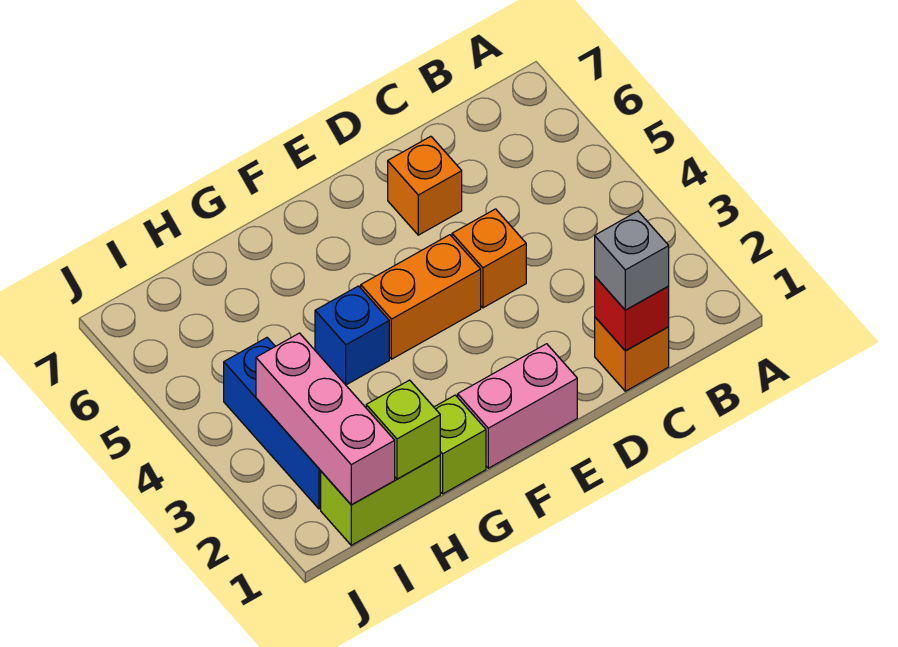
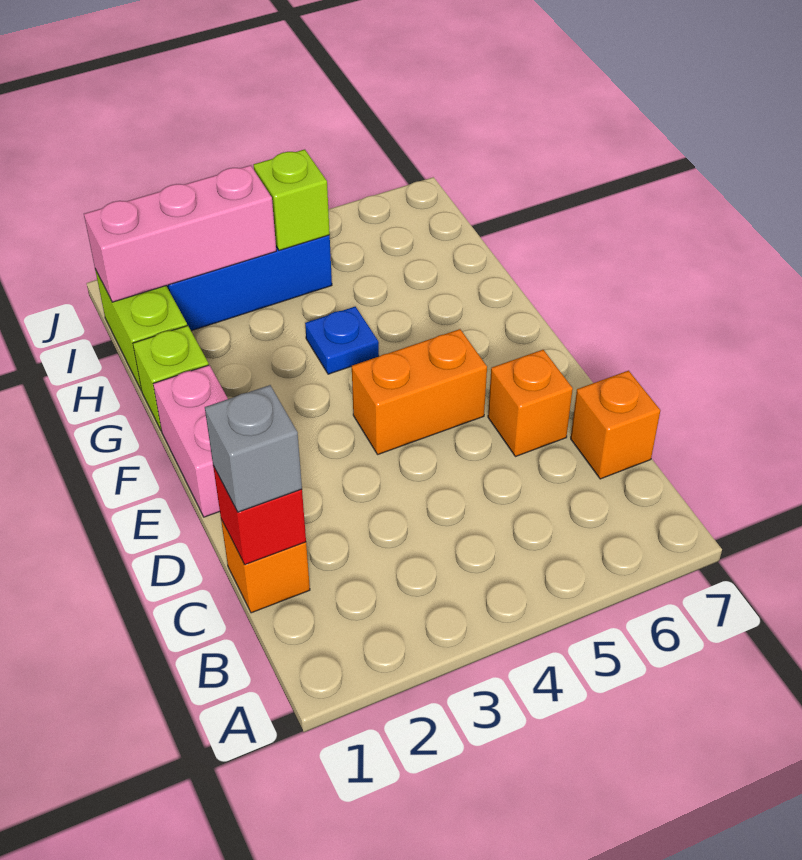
orange 1x1 brick [452,209,526,308] -> orange 1x1 brick moved to [571,371,660,479]
orange 1x2 brick [361,235,481,359] -> orange 1x2 brick turned to [352,329,487,454]
blue 1x1 brick [315,286,389,385] -> blue 1x1 plate [305,307,379,374]
lime 1x1 brick [366,380,440,479] -> lime 1x1 brick moved to [254,149,330,250]

